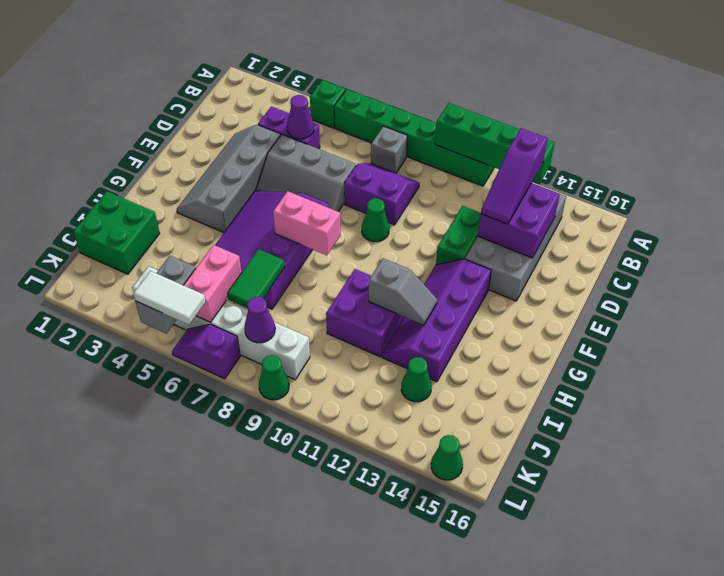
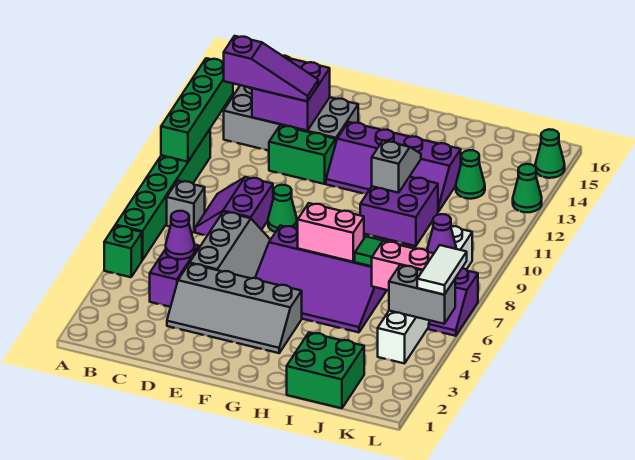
pink 1x2 brick [273,191,341,255] -> pink 1x2 brick turned to [298,203,364,262]
green 1x1 cone [259,355,289,400] -> green 1x1 cone moved to [513,164,542,212]

